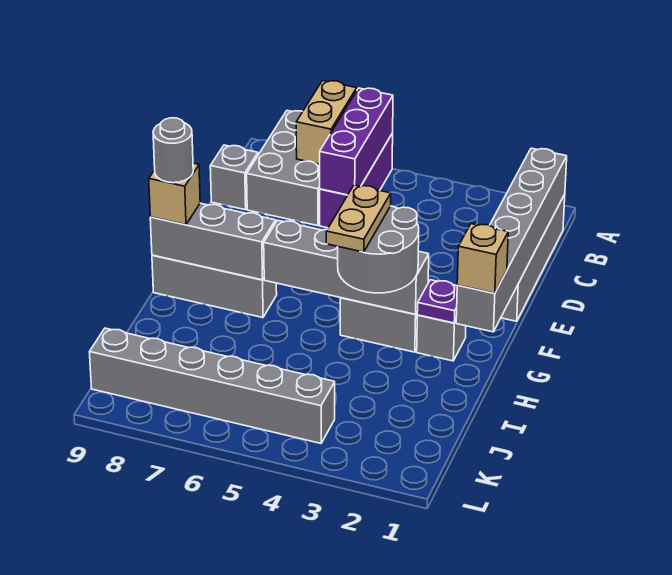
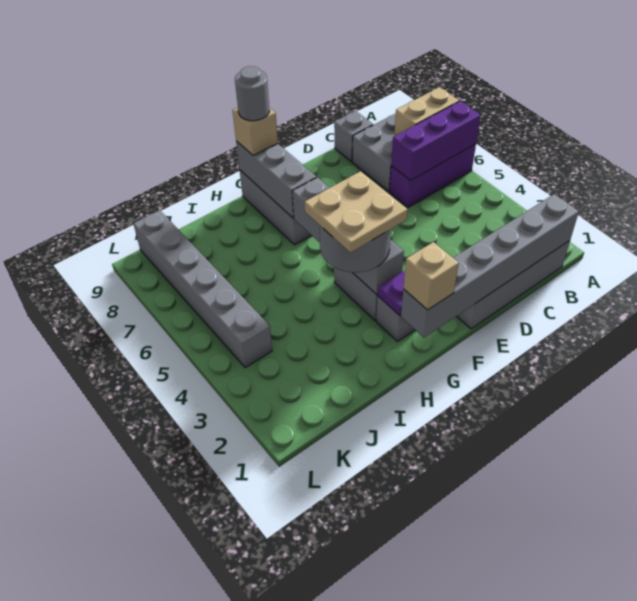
tan 1x2 plate [326,185,391,252] -> tan 2x2 plate [305,171,408,253]

